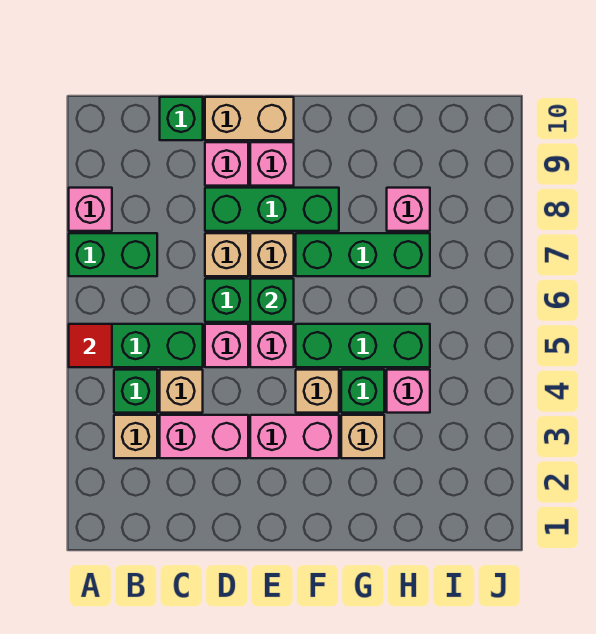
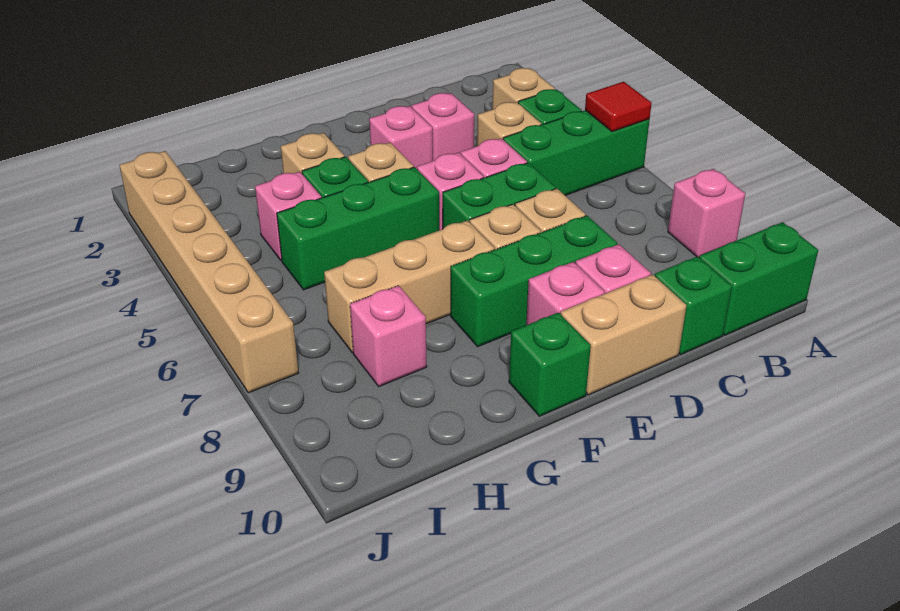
green 1x2 brick [69,233,157,276] -> green 1x2 brick moved to [699,222,818,335]
pink 1x2 brick [160,415,248,458] -> pink 1x1 brick [412,93,474,161]
pink 1x2 brick [250,415,339,458] -> pink 1x1 brick [369,106,433,169]
green 1x1 brick [250,279,294,322] -> green 1x1 brick moved to [509,313,591,416]
green 1x3 brick [296,233,430,276] -> tan 1x3 brick [324,220,495,353]
none -> tan 1x6 brick [119,151,298,393]

